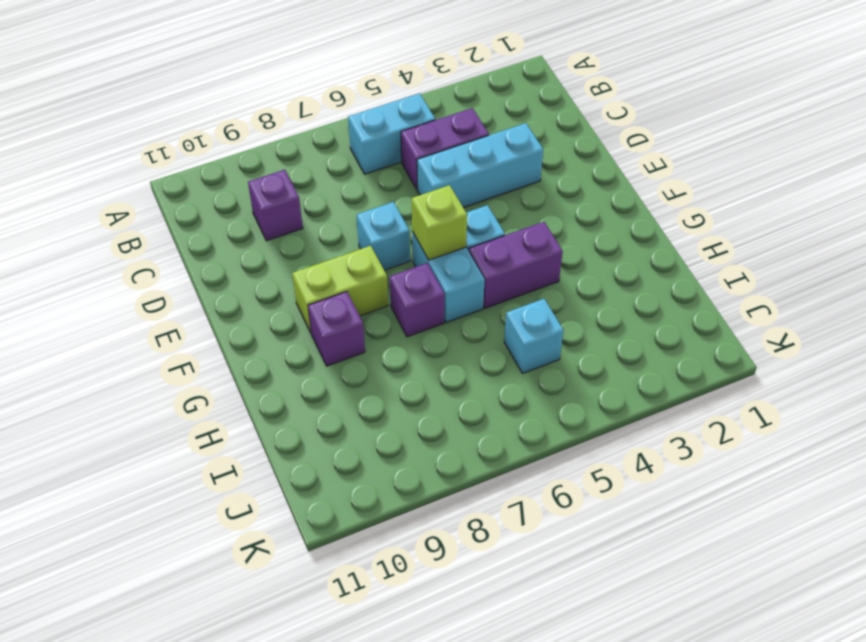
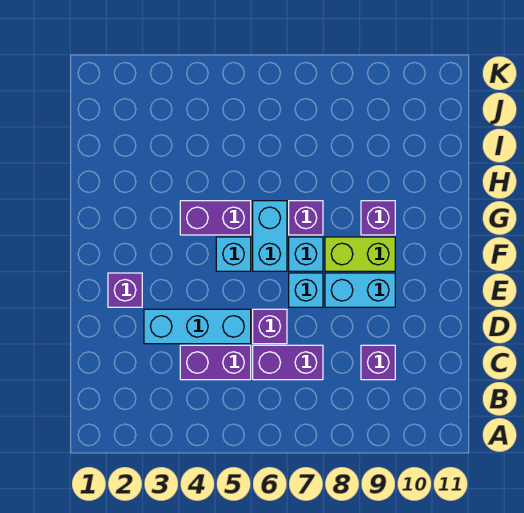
cyan 1x2 brick [348,93,435,174] -> cyan 1x2 brick moved to [325,273,395,307]
none -> purple 1x2 brick [253,345,323,380]
none -> purple 1x1 brick [253,309,287,344]
none -> purple 1x1 brick [108,273,142,307]
lime 1x1 brick [412,185,467,260] -> none
cyan 1x1 brick [504,299,564,374] -> cyan 1x1 brick moved to [289,237,323,271]

